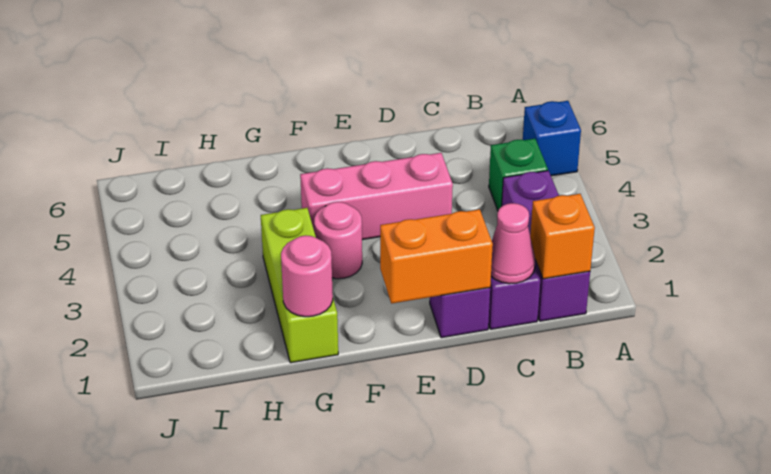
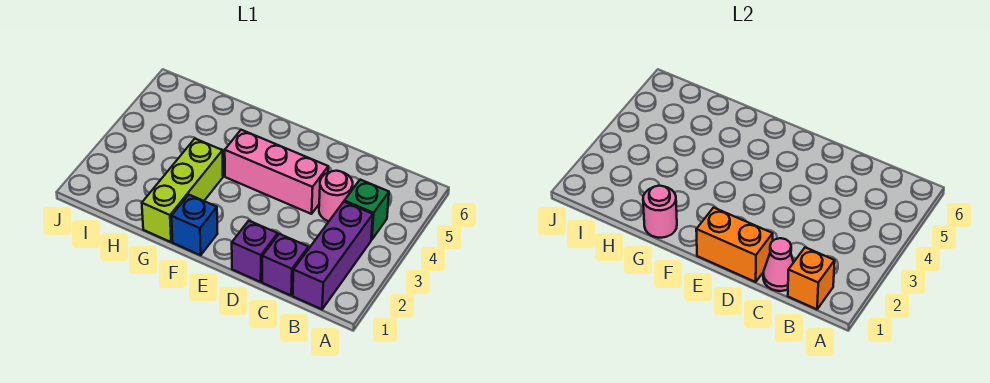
blue 1x1 brick [523,101,581,176] -> blue 1x1 brick moved to [171,195,218,255]
pink 1x1 round brick [314,202,362,279] -> pink 1x1 round brick moved to [319,171,353,221]

